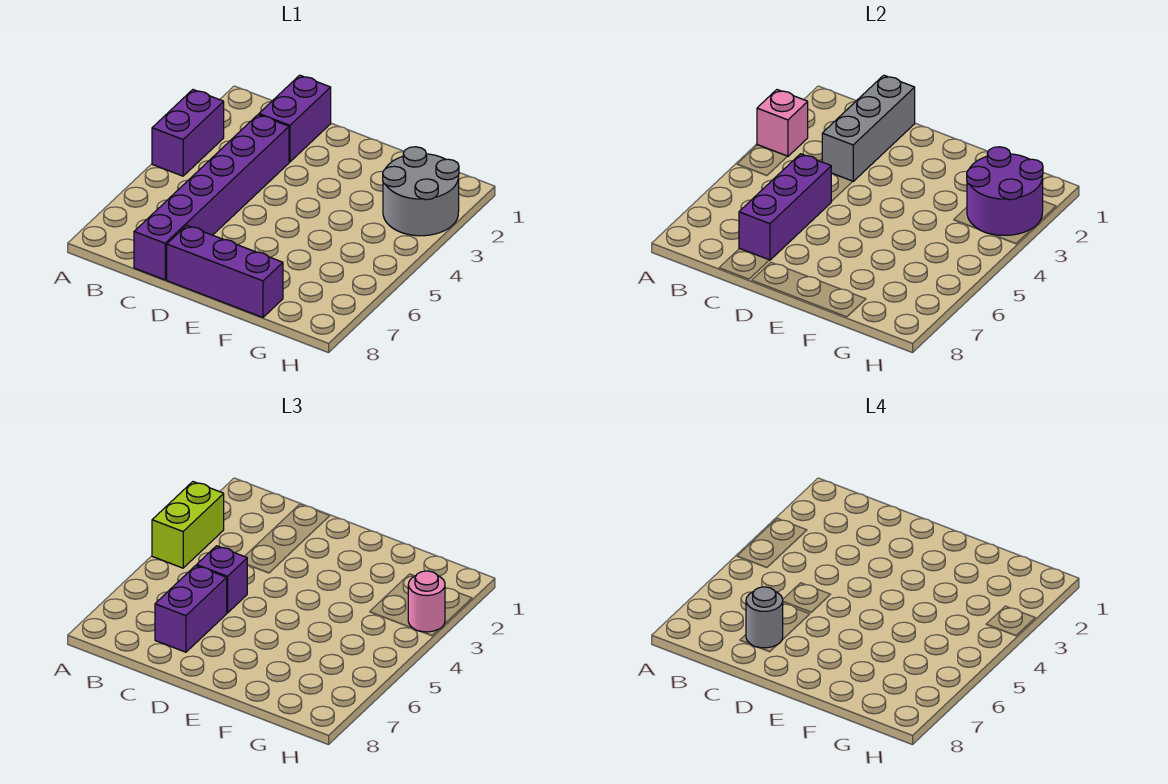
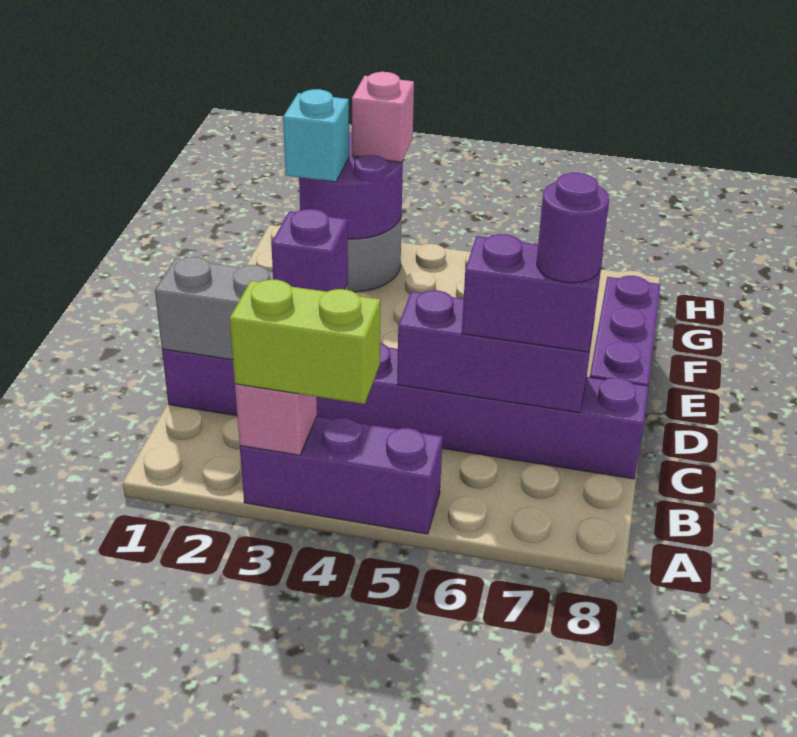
purple 1x2 brick [152,90,224,176] -> purple 1x3 brick [240,416,443,534]
purple 1x1 brick [197,546,247,613] -> purple 1x1 brick moved to [271,209,348,292]
grey 1x1 round brick [746,587,783,648] -> purple 1x1 round brick [537,173,609,283]
none -> cyan 1x1 brick [283,89,349,182]
pink 1x1 round brick [408,571,445,632] -> pink 1x1 brick [352,72,414,162]

